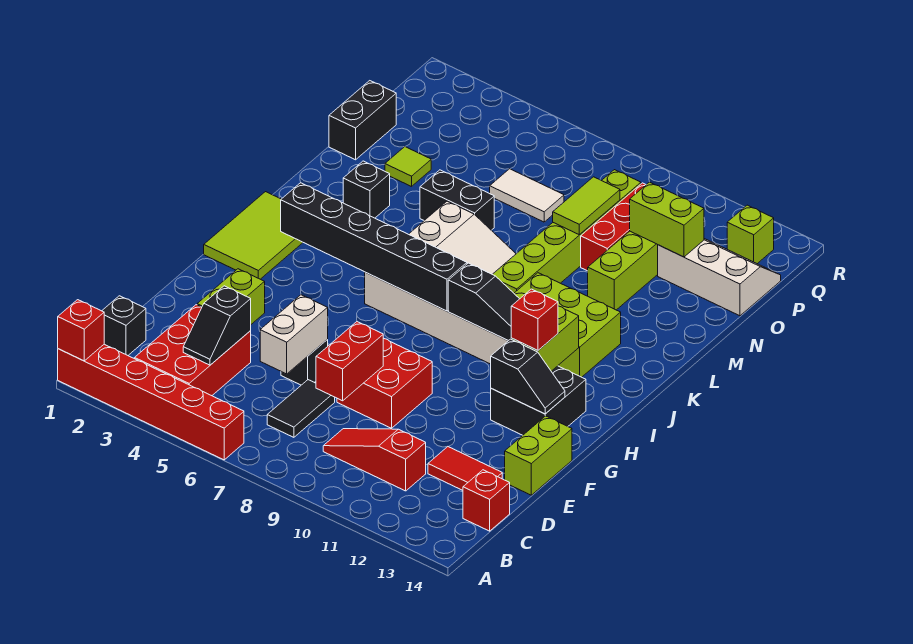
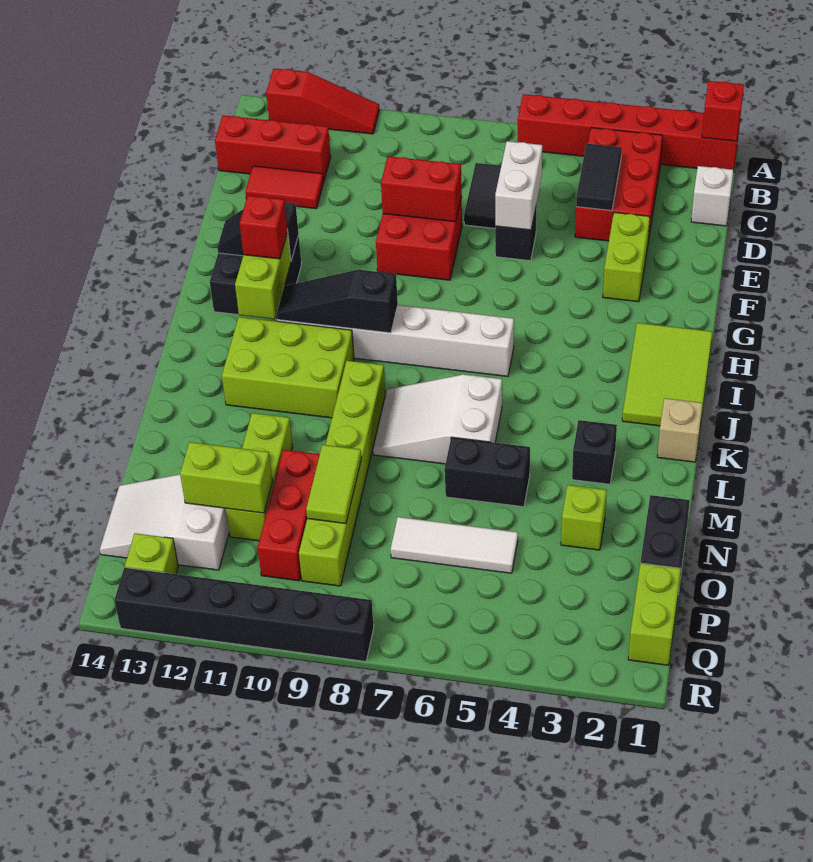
black 1x1 brick [102,296,146,355] -> white 1x1 brick [691,166,733,226]
black 1x2 slope [183,286,251,365] -> black 1x2 tile [576,144,622,210]
red 1x3 slope [323,429,426,491] -> red 1x3 slope moved to [266,68,379,134]
red 1x1 brick [463,470,510,531] -> red 1x3 brick [215,116,331,182]
red 1x2 brick [316,322,383,401] -> red 1x2 brick turned to [381,156,462,222]
lime 1x2 brick [505,416,572,495] -> lime 1x2 brick moved to [628,563,681,665]
black 1x6 brick [281,183,467,311] -> black 1x6 brick moved to [114,567,374,661]
none -> tan 1x1 brick [657,398,703,462]
lime 1x1 tile [385,147,431,187] -> lime 1x1 brick [561,485,607,550]
white 1x2 tile [490,169,564,222] -> white 1x3 tile [391,517,518,573]
white 2x3 slope [658,239,781,316] -> white 2x3 slope turned to [100,474,229,570]

